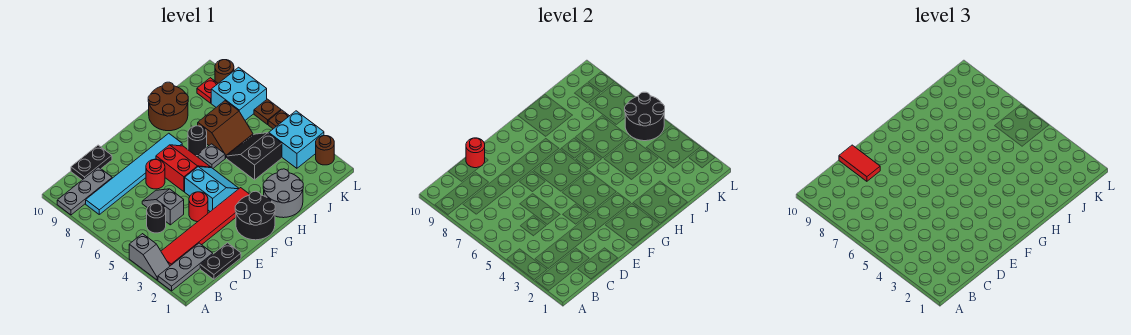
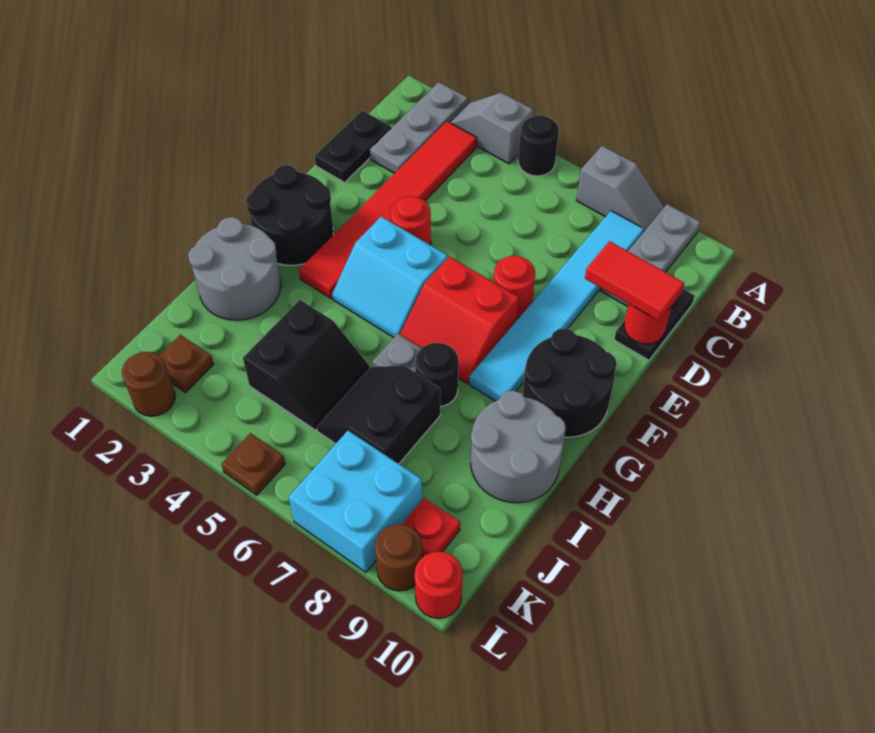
black 1x1 round brick [147,203,166,233] -> black 1x1 round brick moved to [518,115,559,176]
grey 1x2 slope [142,189,184,225] -> grey 1x2 slope moved to [576,146,664,231]
brown 2x2 round brick [148,82,188,131] -> grey 2x2 round brick [471,391,566,503]
brown 2x2 slope [198,101,253,158] -> black 2x2 slope [317,366,440,464]
cyan 2x2 brick [269,111,324,168] -> none
black 2x2 round brick [625,92,665,141] -> black 2x2 round brick moved to [522,328,617,437]
brown 1x1 plate [254,99,281,124] -> brown 1x1 plate moved to [159,335,214,393]
none -> red 1x1 round brick [415,551,463,618]

